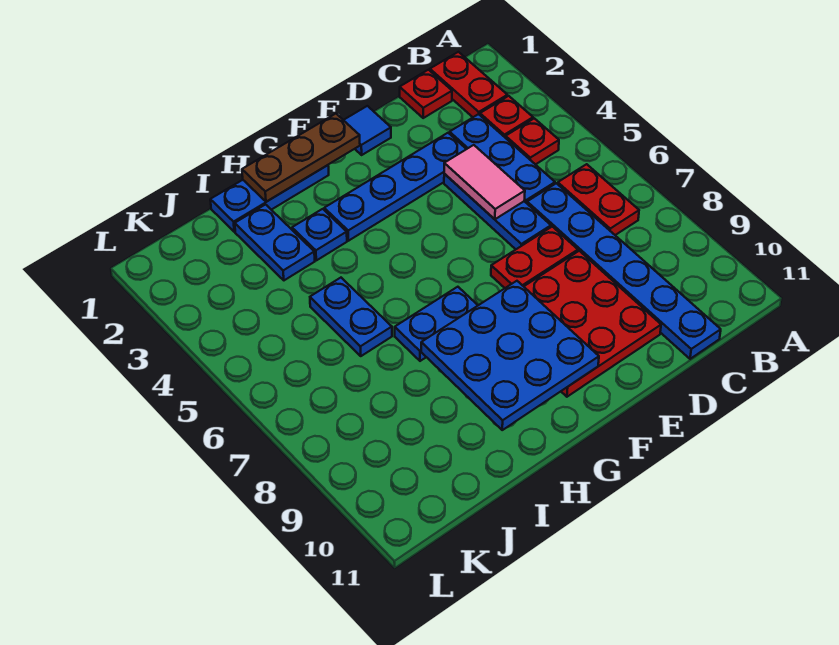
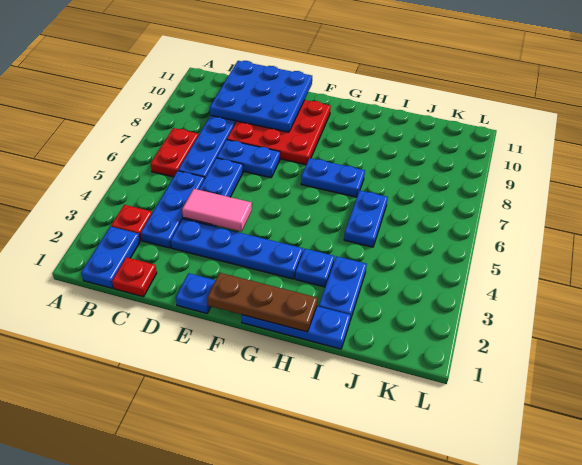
red 1x2 plate [430,52,507,117] -> blue 1x2 plate [81,227,140,288]
red 1x1 plate [506,118,559,165] -> none
pink 1x2 tile [444,145,525,219] -> pink 1x2 tile turned to [182,189,252,232]
red 1x2 plate [491,227,578,288] -> blue 1x2 plate [217,140,280,178]
blue 1x1 tile [344,106,391,155] -> blue 1x1 plate [176,273,216,313]
blue 3x3 plate [421,281,599,430] -> blue 3x3 plate moved to [210,61,312,132]

